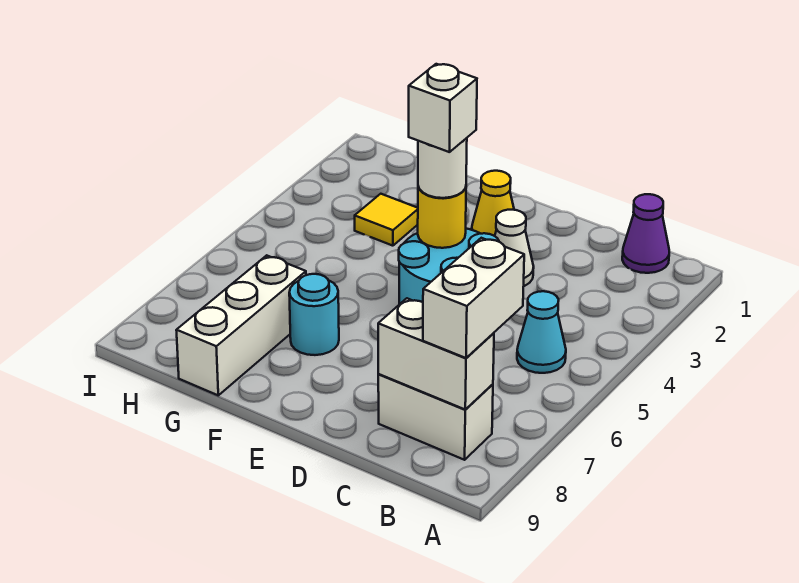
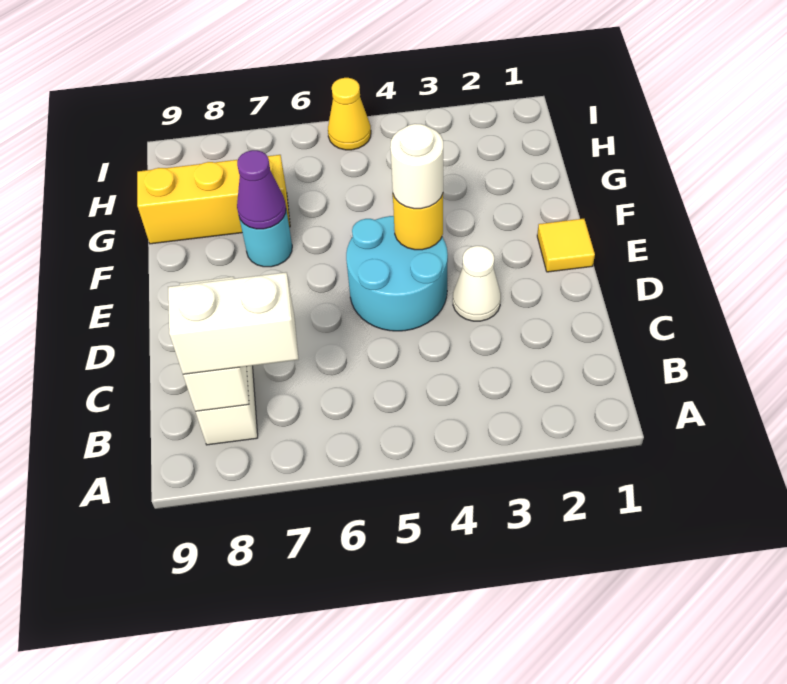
purple 1x1 cone [622,194,669,273] -> purple 1x1 cone moved to [237,150,286,229]
cyan 1x1 cone [517,291,566,373] -> none
yellow 1x1 cone [472,171,514,236] -> yellow 1x1 cone moved to [328,78,371,150]
white 1x1 brick [409,64,477,152] -> none
yellow 1x1 tile [355,194,418,246] -> yellow 1x1 tile moved to [537,219,595,272]
white 1x3 brick [176,255,306,395] -> yellow 1x3 brick [137,155,290,244]

